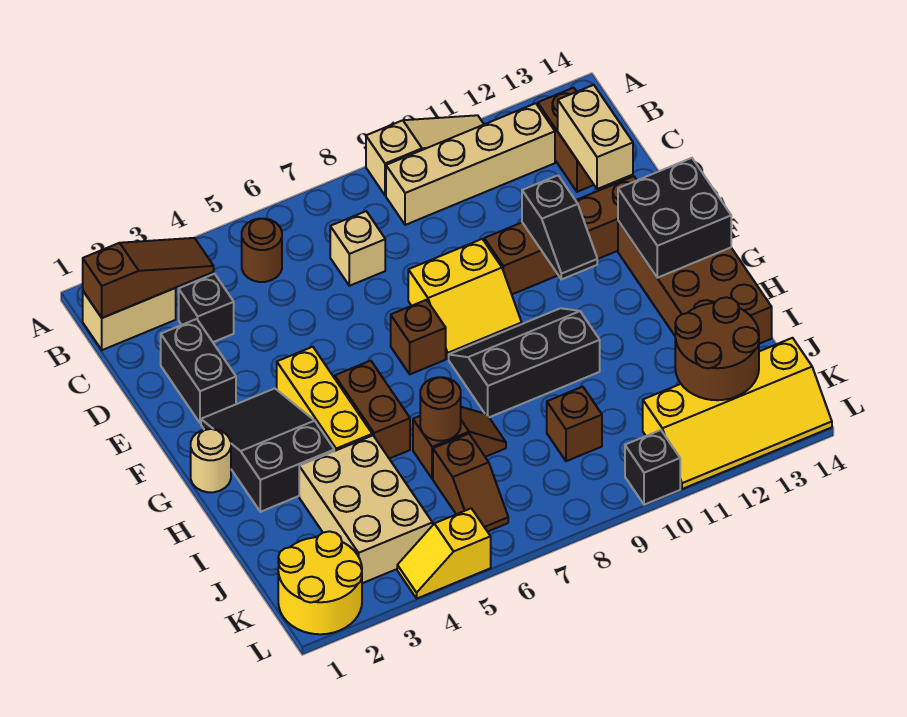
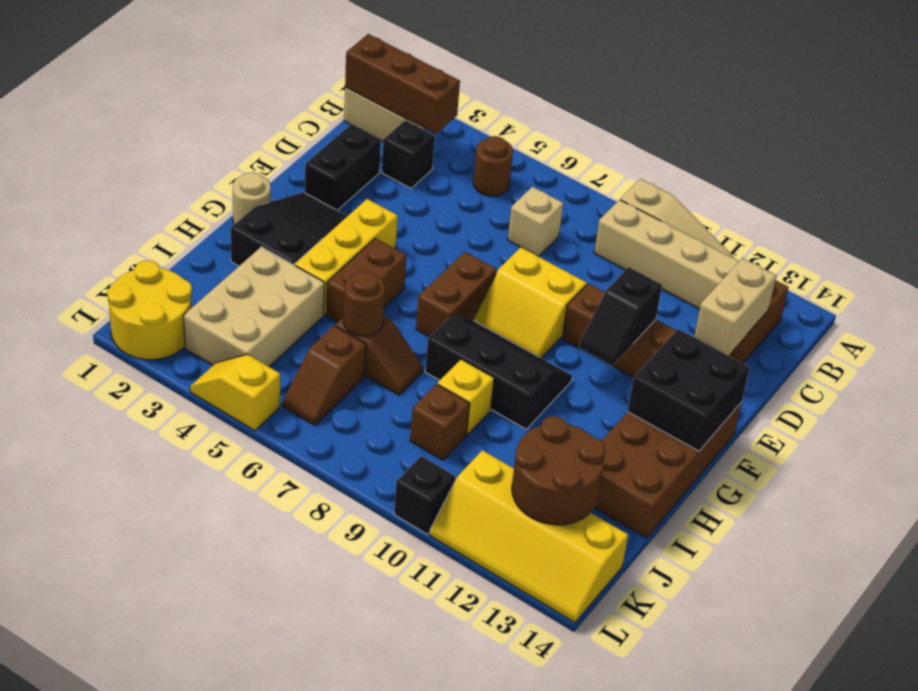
brown 1x3 slope [83,238,214,318] -> brown 1x3 brick [345,34,460,134]
brown 1x1 brick [391,300,446,374] -> brown 1x2 brick [416,252,496,337]
none -> yellow 1x1 brick [438,359,494,435]

